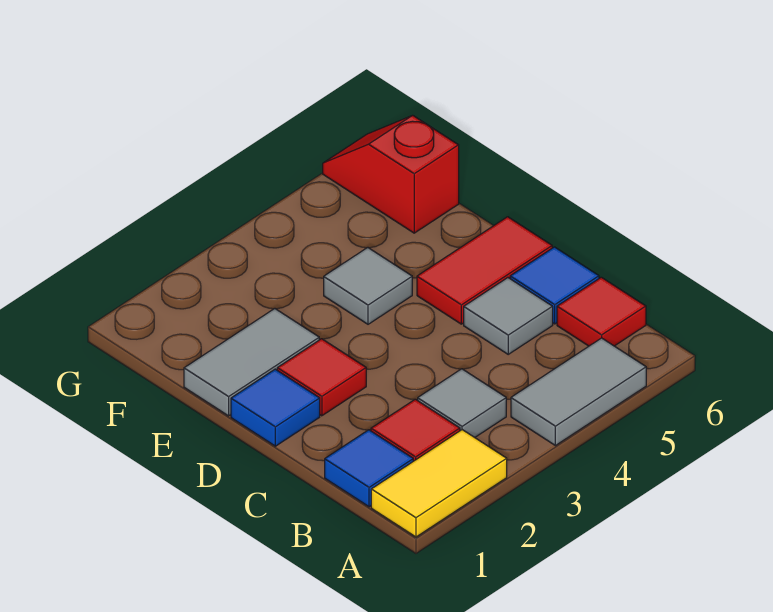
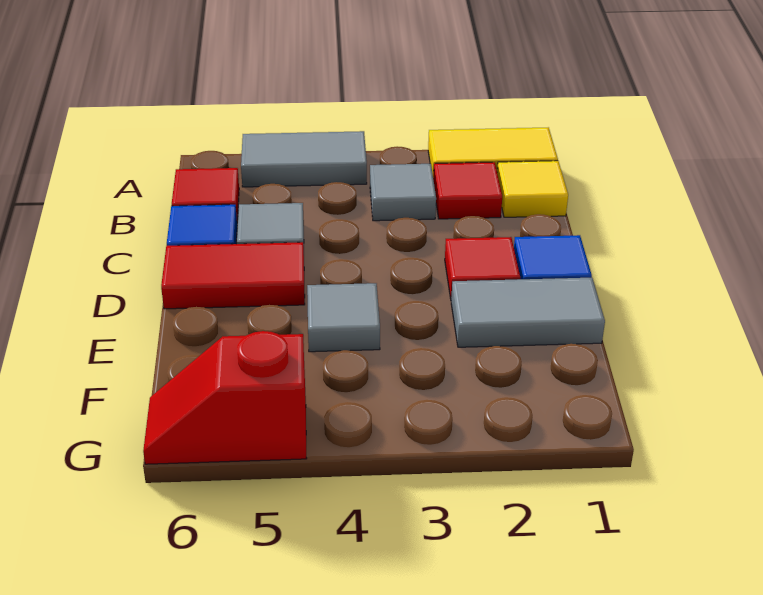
blue 1x1 tile [325,430,413,507] -> yellow 1x1 tile [497,161,568,217]
red 1x2 slope [323,115,459,233] -> red 1x2 slope turned to [143,331,307,464]

